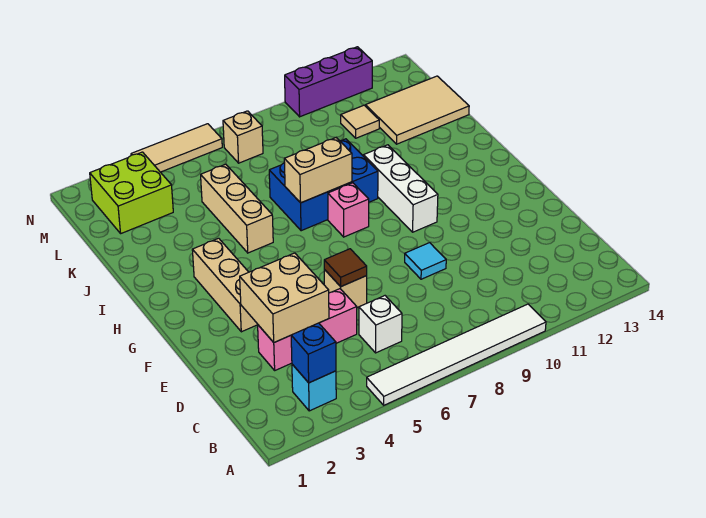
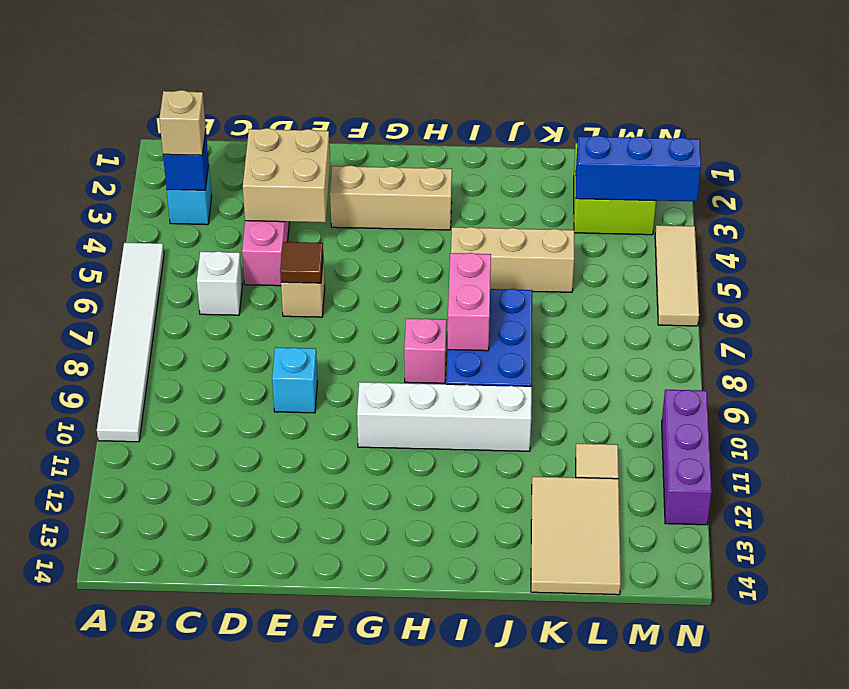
cyan 1x1 tile [405,243,446,279] -> cyan 1x1 brick [272,347,318,413]
white 1x3 brick [363,145,438,232] -> white 1x4 brick [357,382,532,451]
tan 1x2 brick [284,138,352,203] -> pink 1x2 brick [448,253,491,351]
none -> blue 1x3 brick [576,136,701,201]
tan 1x1 brick [223,111,263,163] -> tan 1x1 brick moved to [159,90,206,155]

